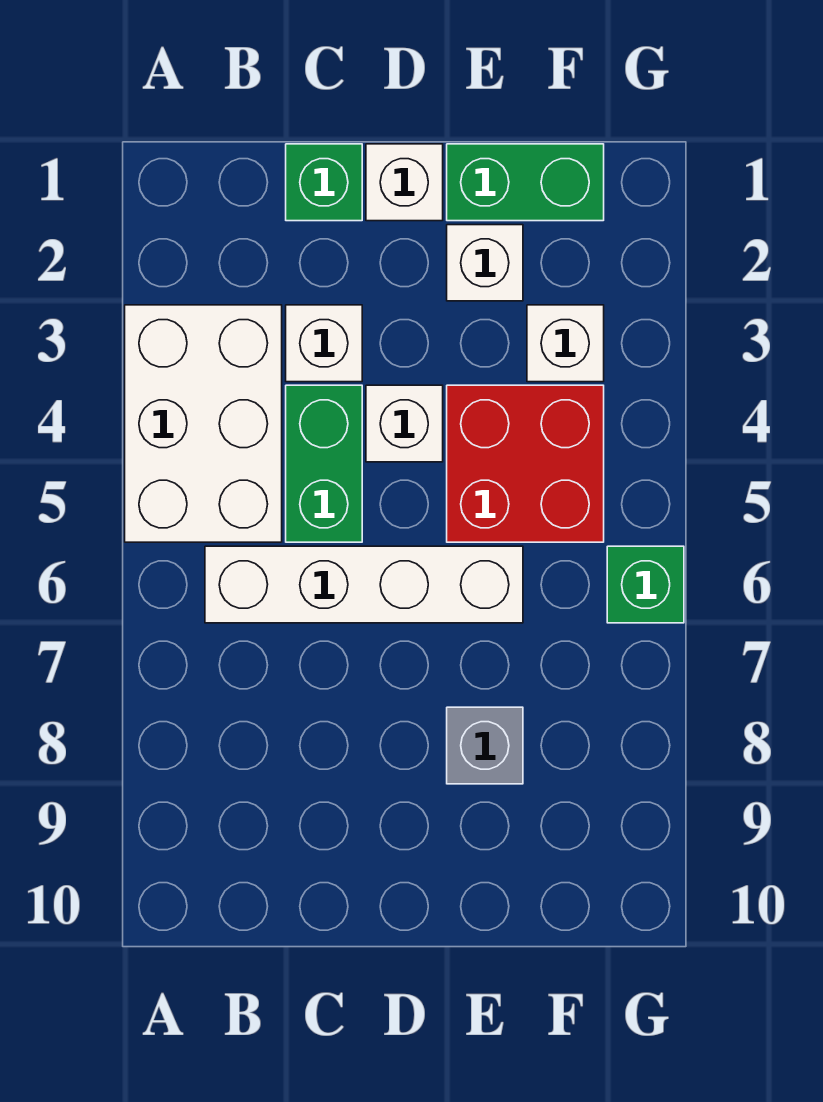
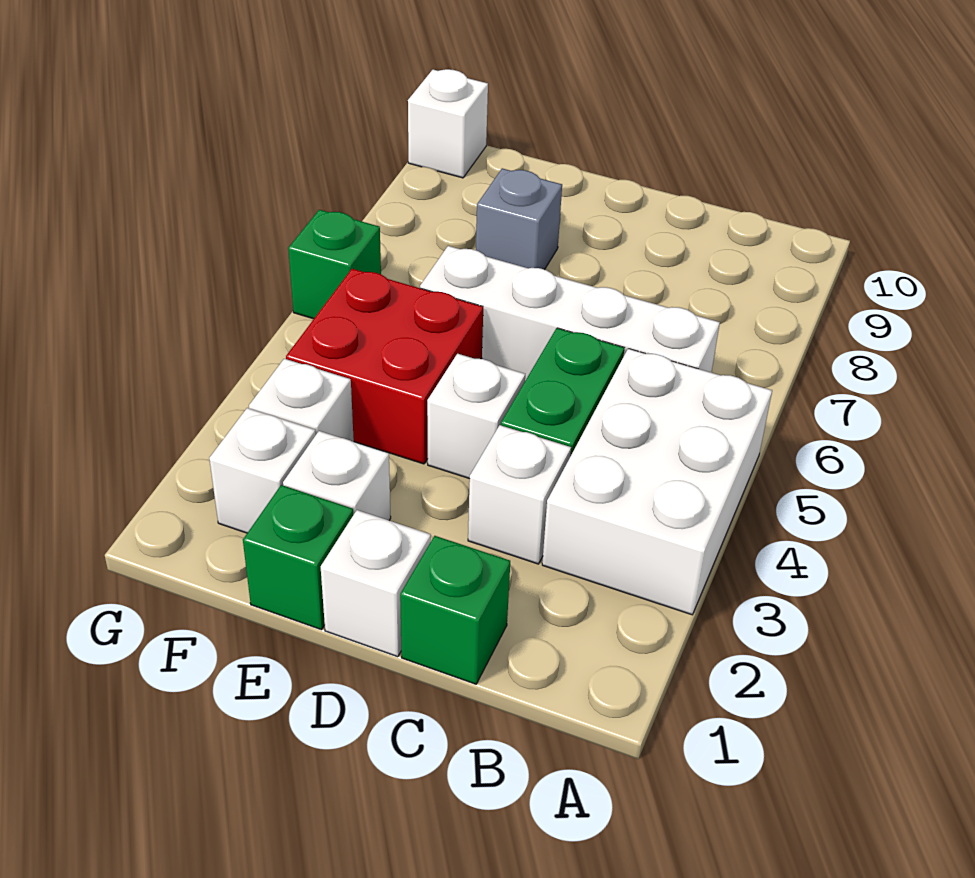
green 1x2 brick [447,144,604,221] -> green 1x1 brick [243,485,353,630]
none -> white 1x1 brick [209,408,316,533]
none -> white 1x1 brick [408,69,488,178]

